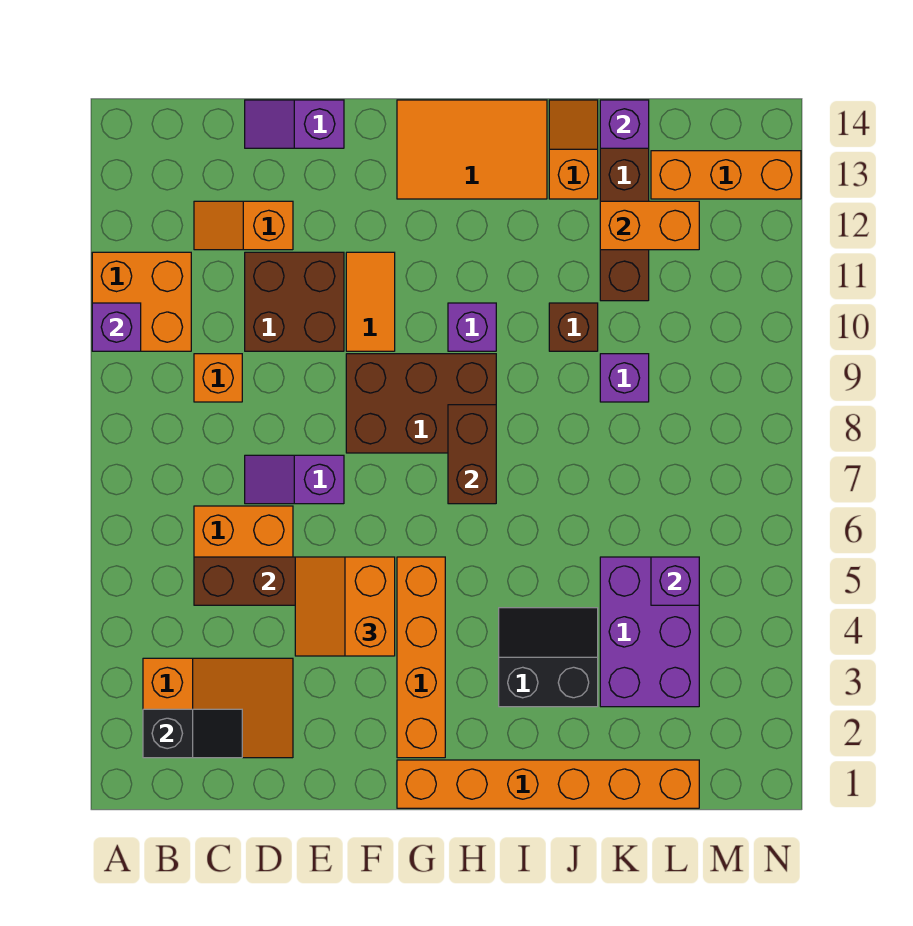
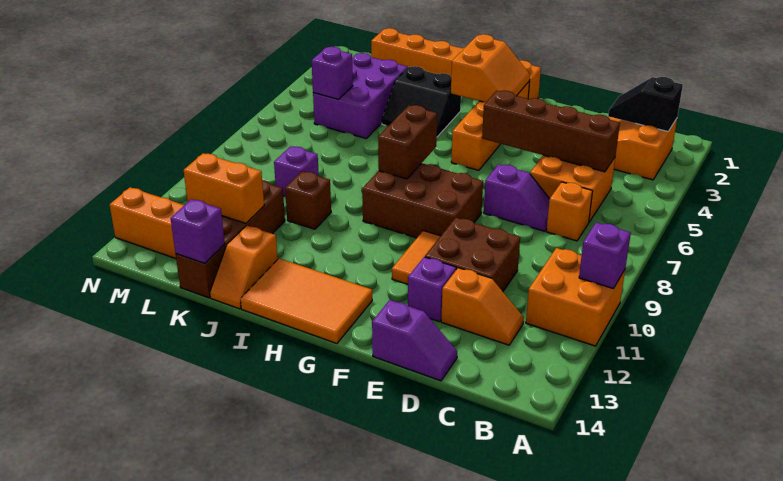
orange 1x1 brick [194,354,242,402] -> orange 1x1 brick moved to [546,182,593,241]
orange 2x2 slope [295,557,395,656] -> orange 2x2 slope moved to [451,34,530,102]
purple 1x1 brick [448,303,496,351] -> purple 1x1 brick moved to [408,257,456,322]

